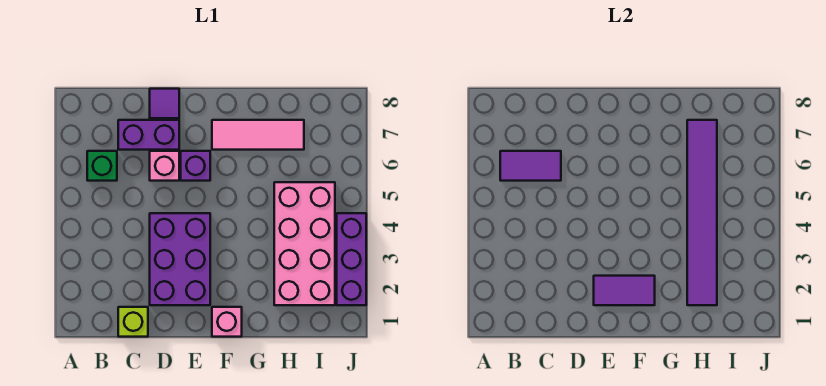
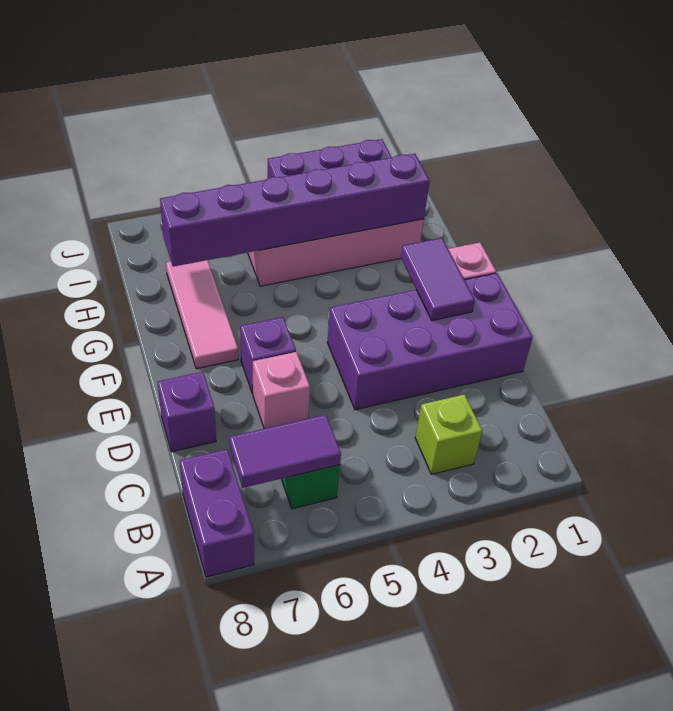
purple 1x2 tile [500,151,561,181] -> purple 1x2 tile turned to [229,415,341,488]
lime 1x1 brick [118,307,148,337] -> lime 1x1 brick moved to [415,394,482,474]
purple 1x2 brick [118,120,179,150] -> purple 1x2 brick moved to [180,449,254,577]
purple 2x3 brick [150,213,210,305] -> purple 2x4 brick [327,273,533,410]
purple 1x1 tile [150,89,179,118] -> purple 1x1 brick [158,372,216,452]
purple 1x6 tile [687,120,717,305] -> purple 1x6 brick [160,154,430,267]

